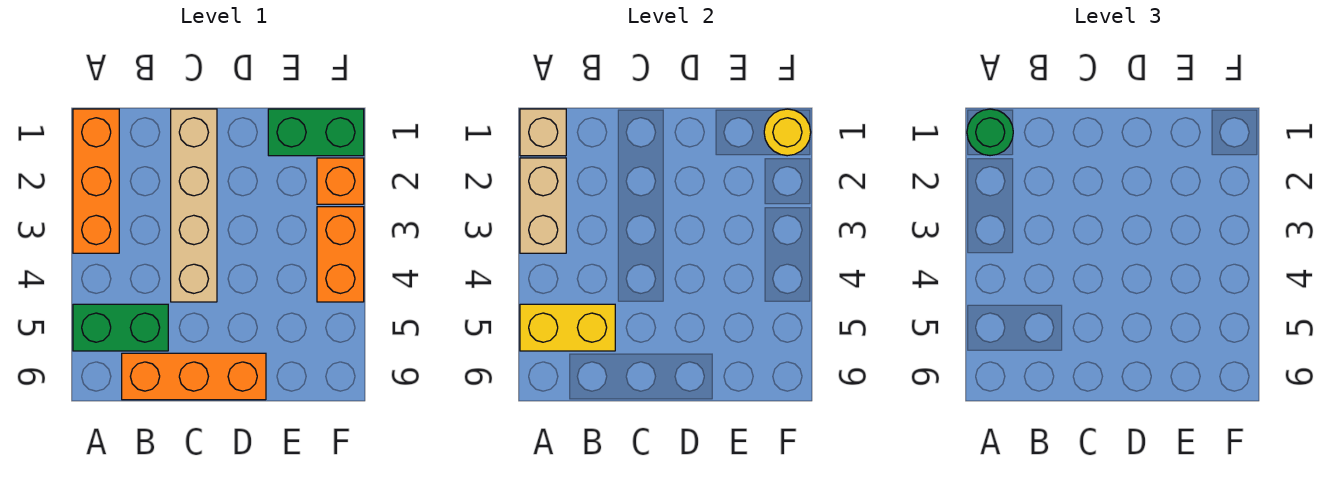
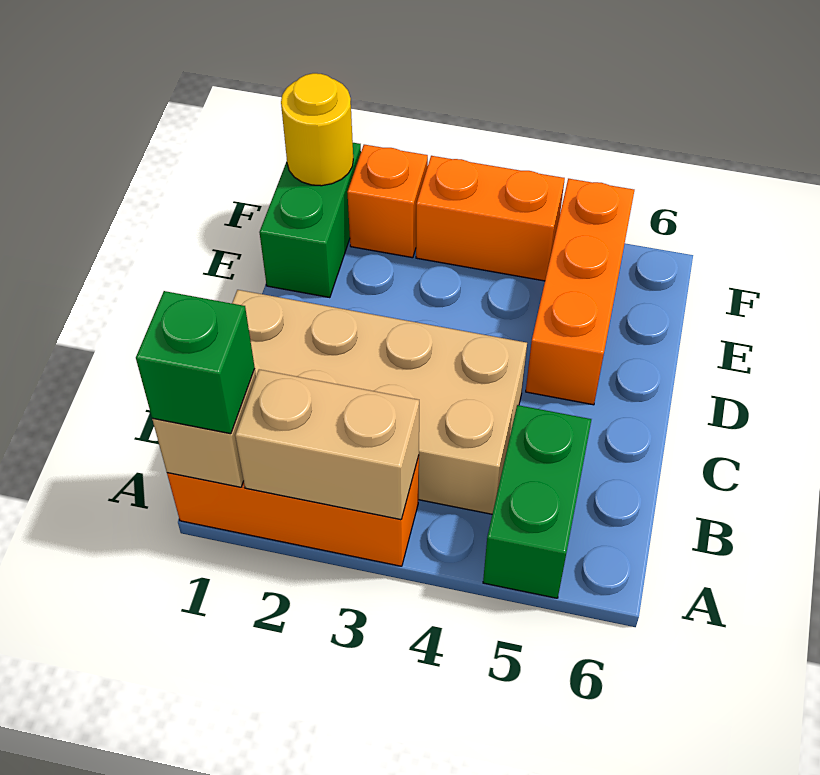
green 1x1 round brick [967,109,1013,156] -> green 1x1 brick [136,291,255,434]
yellow 1x2 brick [520,304,615,351] -> none
orange 1x3 brick [122,353,266,400] -> orange 1x3 brick moved to [526,179,634,405]
tan 1x4 brick [171,109,217,302] -> tan 2x4 brick [232,290,527,514]

